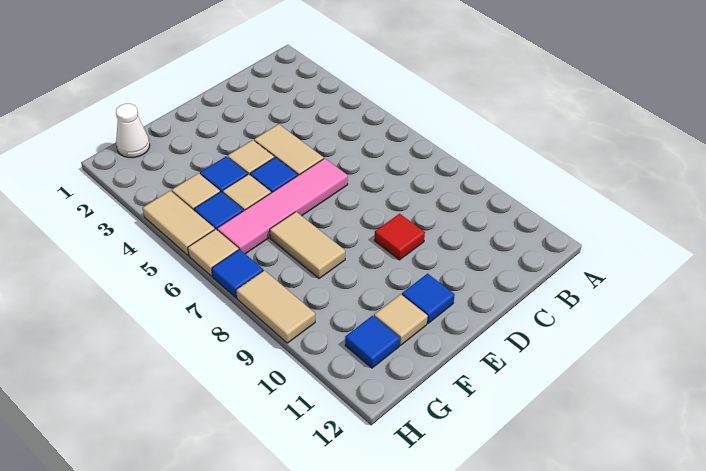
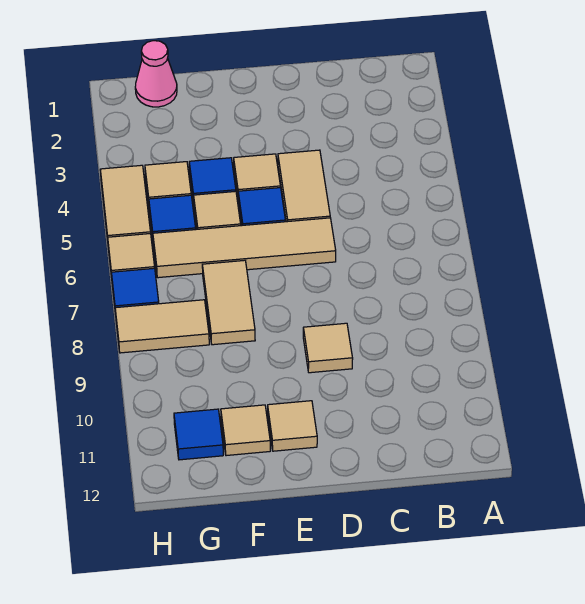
pink 1x4 tile [217,158,348,254] -> tan 1x4 tile [153,218,336,278]
red 1x1 tile [375,214,425,260] -> tan 1x1 tile [303,323,353,373]
blue 1x1 tile [402,274,455,323] -> tan 1x1 tile [268,401,317,451]
white 1x1 cone [116,104,150,158] -> pink 1x1 cone [135,41,177,107]
tan 1x2 tile [236,270,315,343] -> tan 1x2 tile turned to [115,300,209,353]

